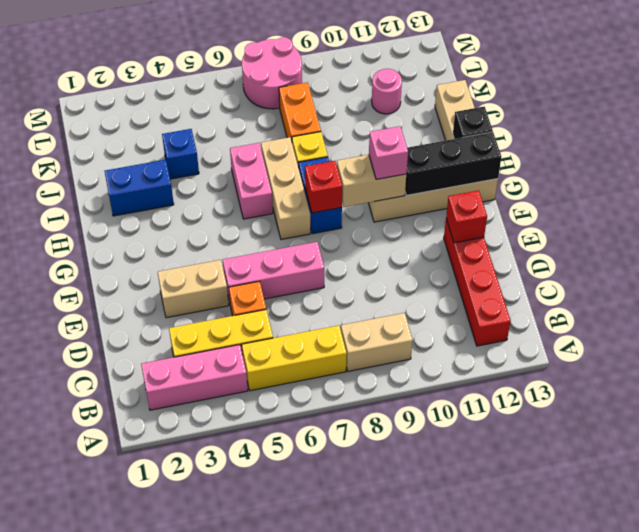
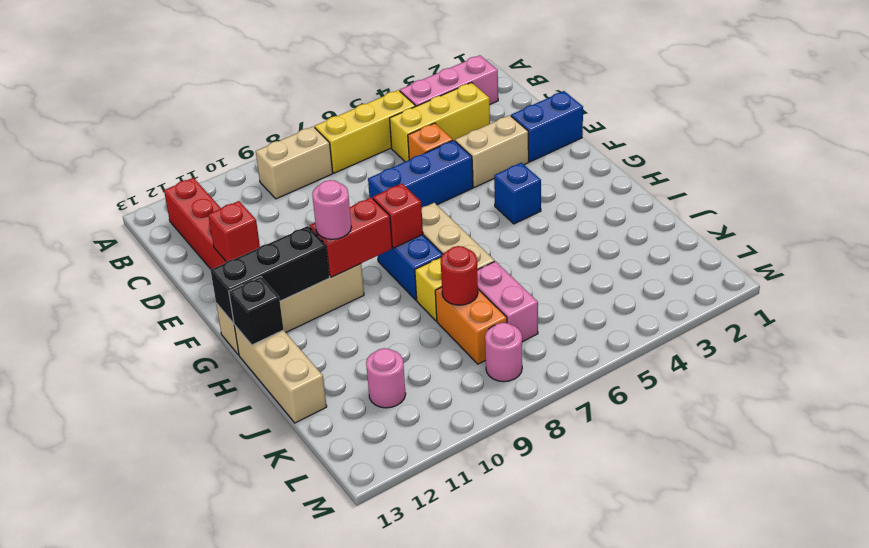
pink 1x3 brick [223,242,324,302] -> blue 1x3 brick [368,140,473,208]
tan 1x2 brick [337,155,406,207] -> red 1x2 brick [309,198,392,277]
pink 1x1 brick [369,126,408,179] -> pink 1x1 round brick [312,180,351,239]
pink 1x2 brick [230,143,273,219] -> pink 1x2 brick moved to [477,261,538,342]
blue 1x2 brick [105,160,174,216] -> blue 1x2 brick moved to [511,91,583,162]
blue 1x1 brick [162,129,199,179] -> blue 1x1 brick moved to [494,163,541,224]
none -> red 1x1 round brick [441,246,478,305]
pink 2x2 round brick [242,37,302,109] -> pink 1x1 round brick [485,323,522,382]

